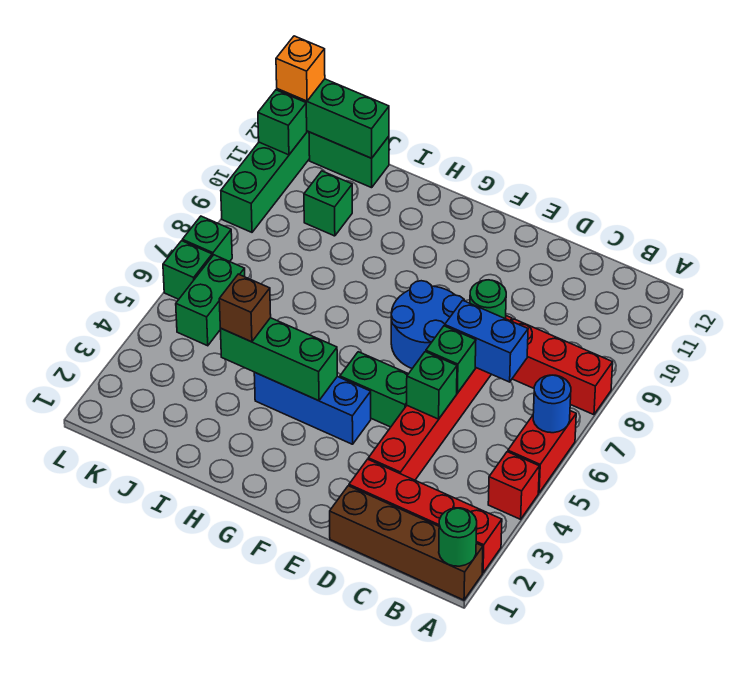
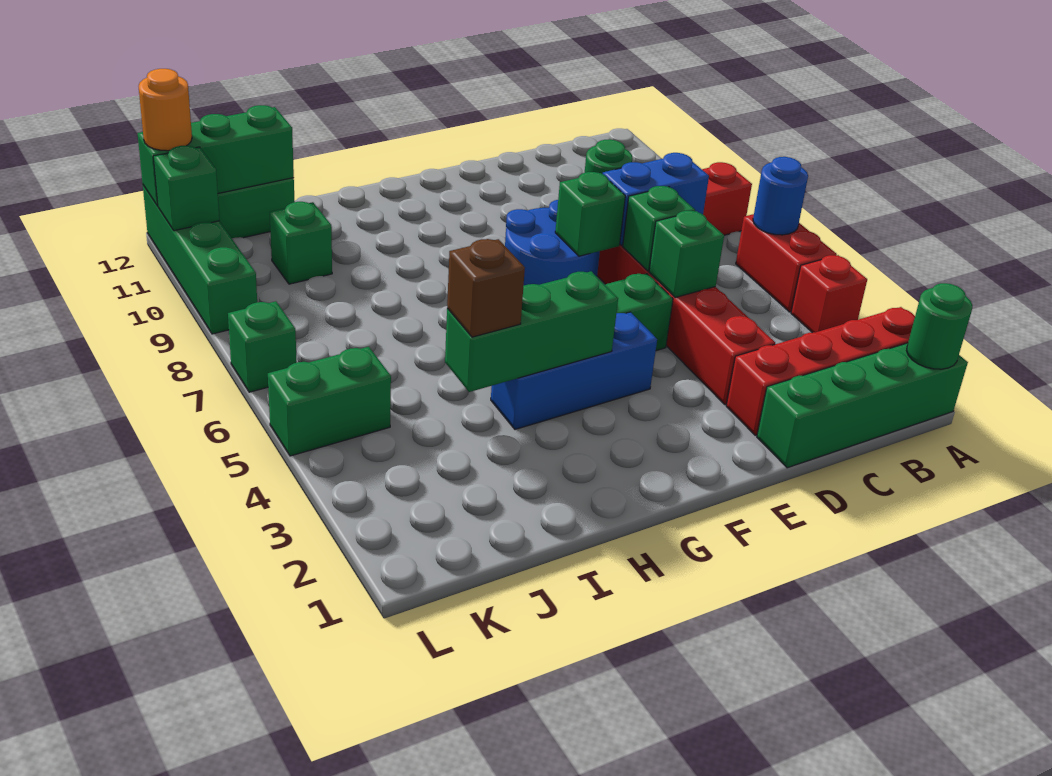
brown 1x4 brick [330,486,483,600] -> green 1x4 brick [757,343,968,468]
green 1x2 brick [176,255,245,346] -> green 1x2 brick turned to [268,347,391,456]
green 1x1 brick [163,241,212,299] -> green 1x1 brick moved to [555,172,625,256]
orange 1x1 brick [276,36,325,101] -> orange 1x1 round brick [139,69,192,151]

